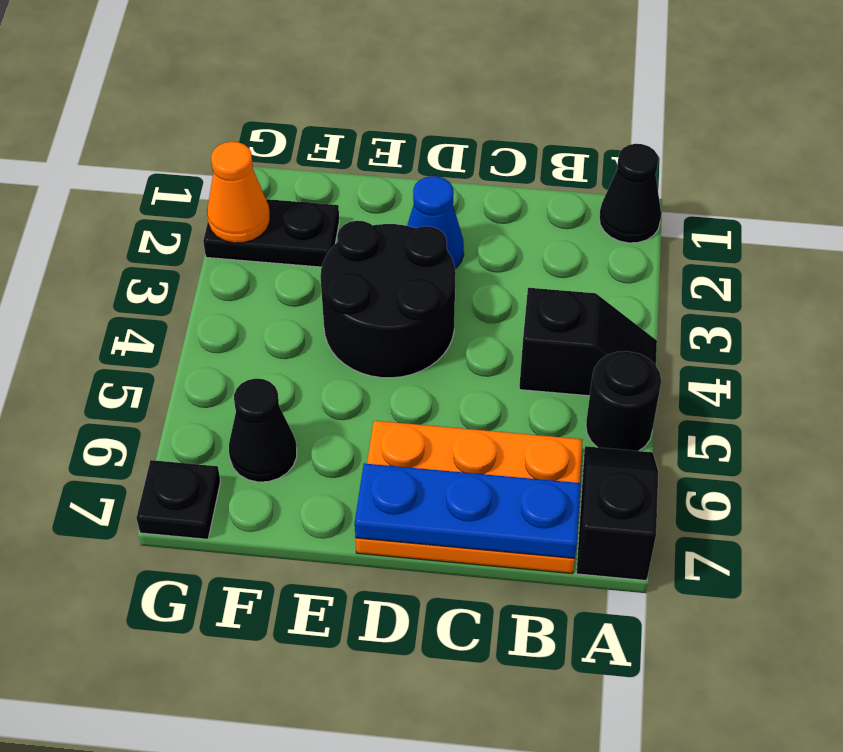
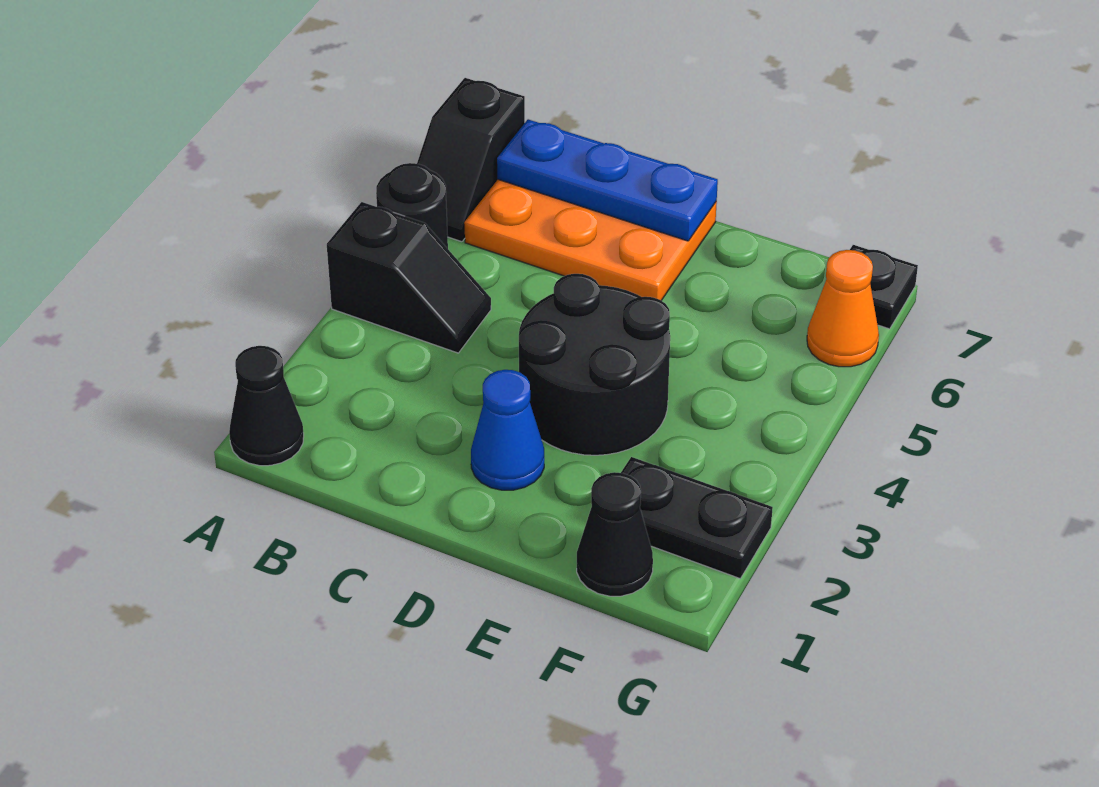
black 1x2 slope [519,288,657,396] -> black 1x2 slope turned to [327,202,491,353]
black 1x1 cone [229,379,297,482] -> black 1x1 cone moved to [577,472,653,596]
orange 1x1 cone [207,142,270,243] -> orange 1x1 cone moved to [807,250,879,367]

